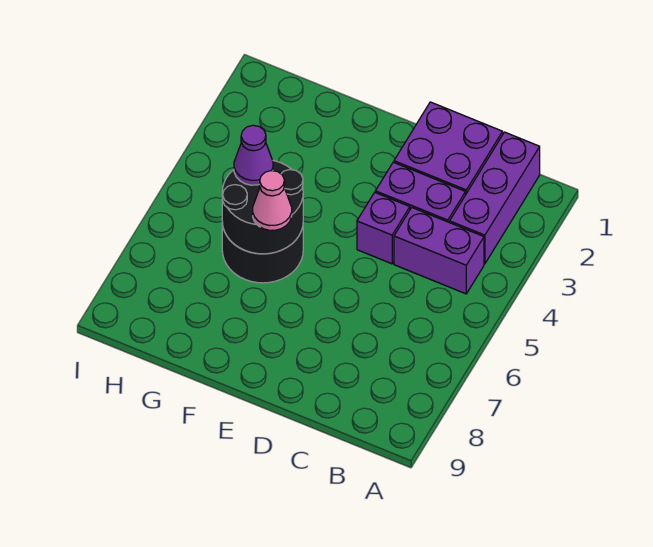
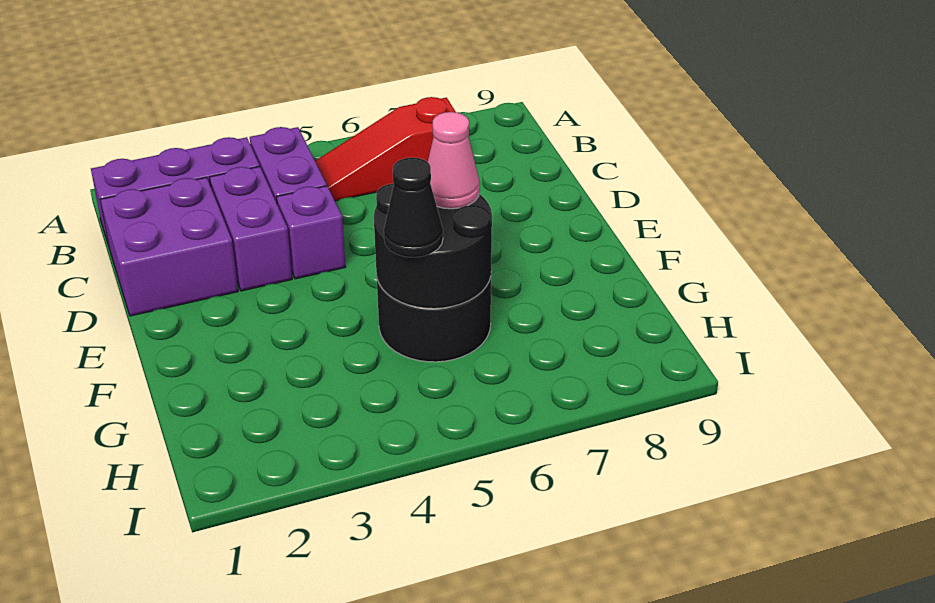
none -> red 1x3 slope [315,97,456,201]
purple 1x1 cone [234,125,273,185] -> black 1x1 cone [384,157,443,257]

